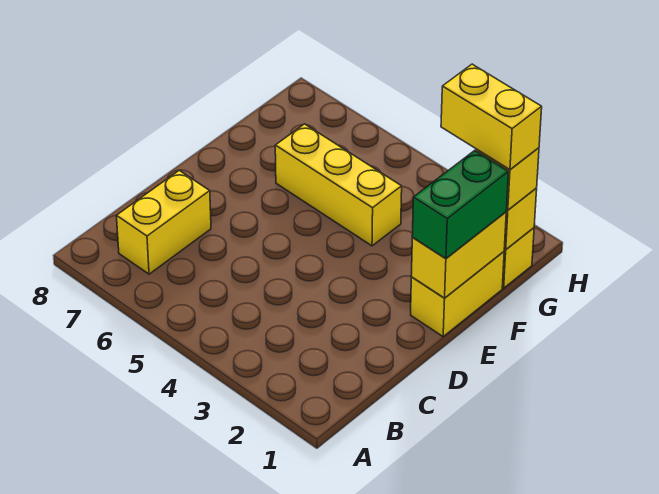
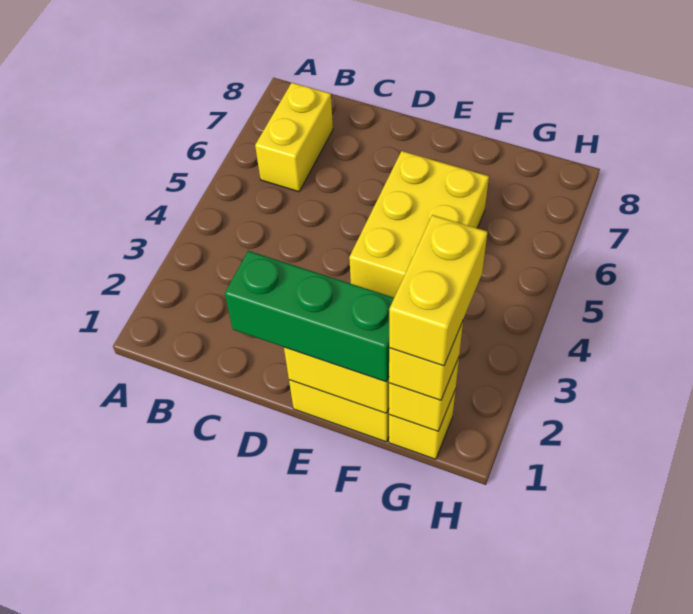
yellow 1x2 brick [116,170,211,274] -> yellow 1x2 brick turned to [255,83,333,192]
green 1x2 brick [412,150,508,259] -> green 1x3 brick [225,251,394,382]
yellow 1x3 brick [275,124,402,246] -> yellow 2x3 brick [349,151,489,297]

